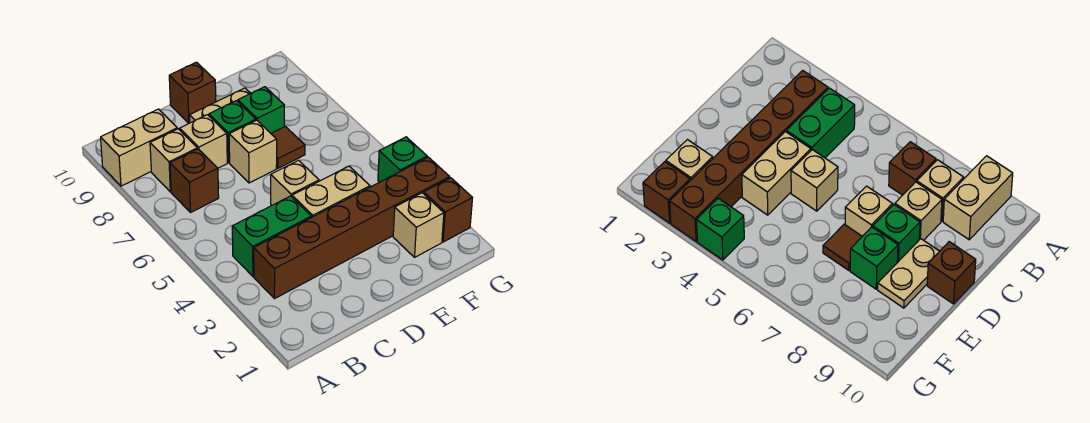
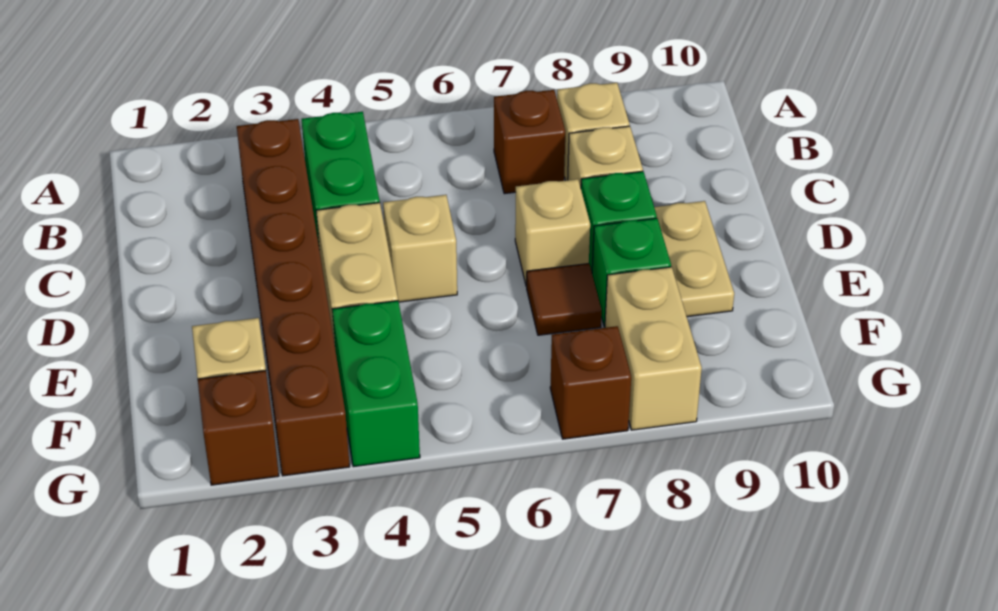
tan 1x2 brick [101,109,177,186] -> tan 1x2 brick moved to [605,267,702,430]
brown 1x1 brick [169,62,216,123] -> brown 1x1 brick moved to [550,326,631,439]
green 1x1 brick [378,137,427,182] -> green 1x2 brick [332,301,420,467]

